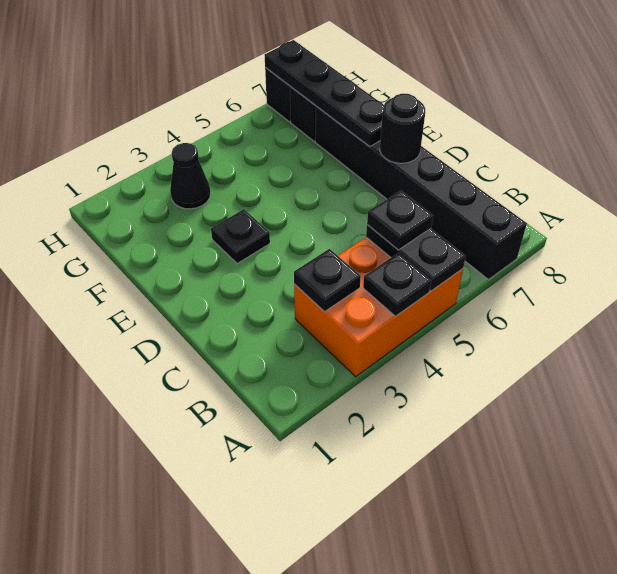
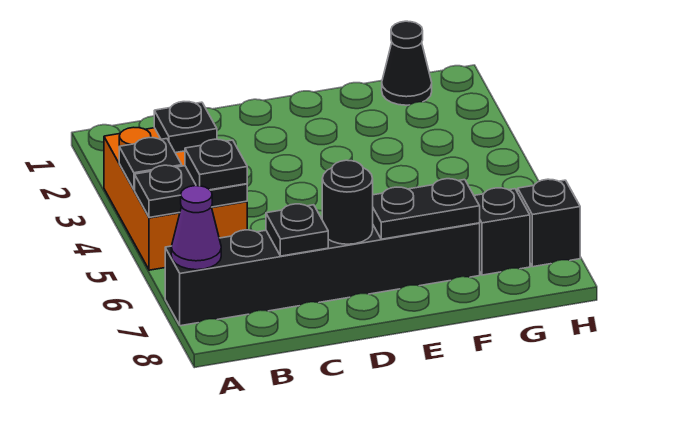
none -> purple 1x1 cone [171,186,221,270]
black 1x1 plate [211,209,270,263] -> black 1x1 plate moved to [266,204,328,256]
black 1x4 plate [265,40,384,147] -> black 1x2 plate [373,179,480,239]
black 1x1 cone [170,143,211,209] -> black 1x1 cone moved to [382,21,432,105]

